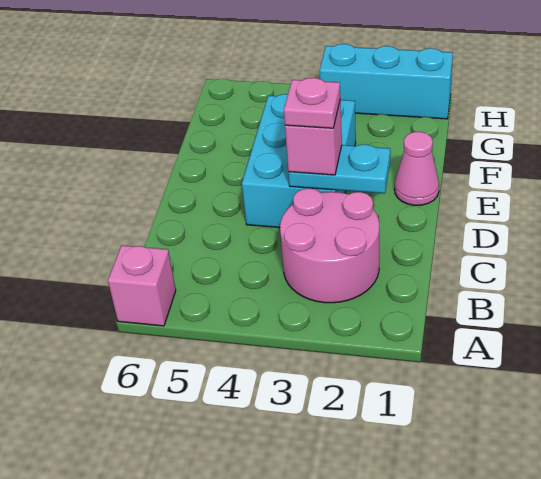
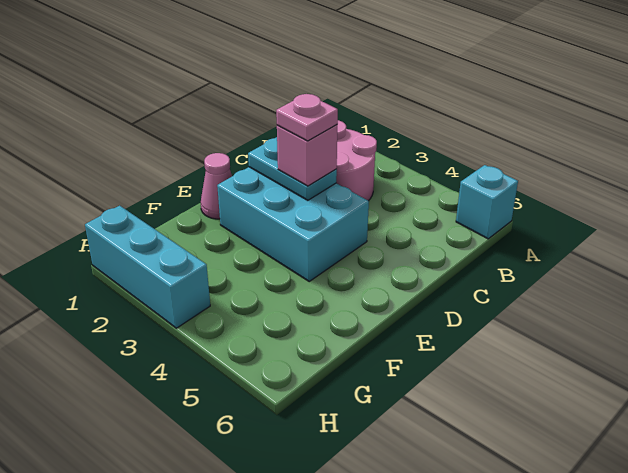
pink 1x1 brick [108,245,176,326] -> cyan 1x1 brick [456,165,518,239]
cyan 2x3 brick [242,94,356,228] -> cyan 2x3 brick turned to [217,167,369,281]

